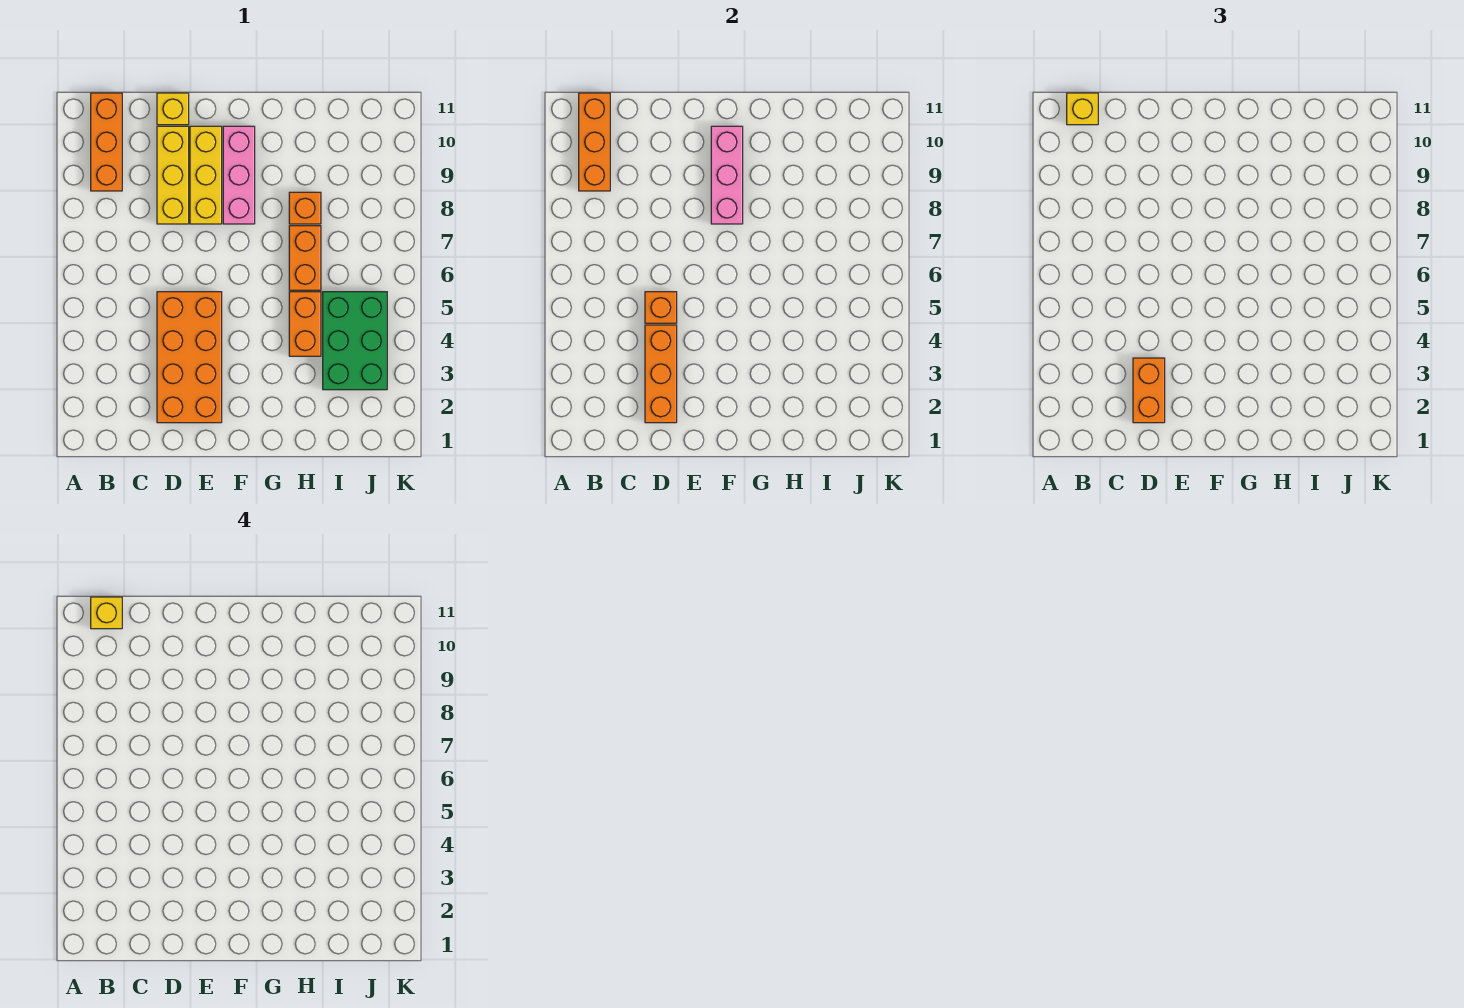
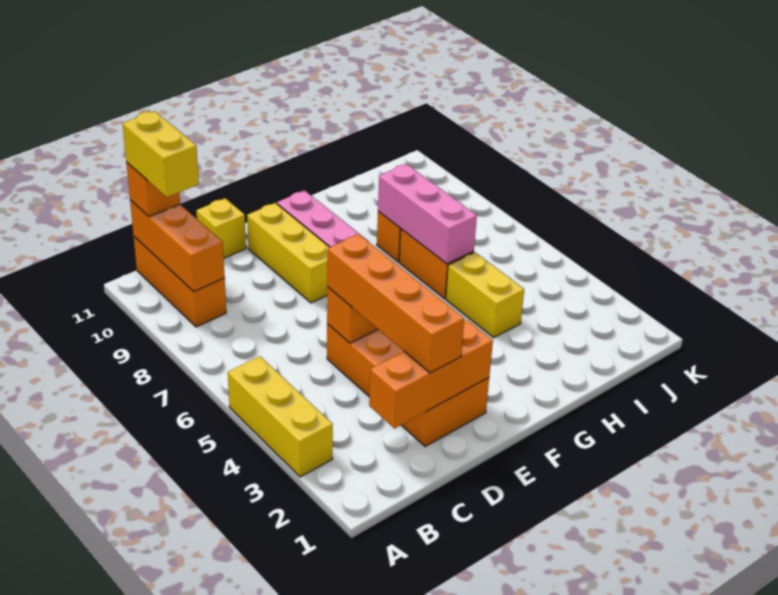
yellow 1x1 brick [1067,93,1098,125] -> orange 1x1 brick [126,162,180,217]
yellow 1x1 brick [91,597,122,629] -> yellow 1x2 brick [123,111,199,197]
orange 1x3 brick [645,325,677,423] -> orange 1x3 brick turned to [369,320,493,428]
orange 1x2 brick [1133,358,1165,423] -> orange 1x4 brick [327,234,464,373]
yellow 1x3 brick [157,126,189,224] -> yellow 1x3 brick moved to [228,356,333,477]
pink 1x3 brick [711,126,743,224] -> pink 1x3 brick moved to [378,164,477,264]
orange 1x2 brick [289,292,321,356] -> yellow 1x2 brick [446,252,524,337]
green 2x3 brick [323,292,387,390] -> none

